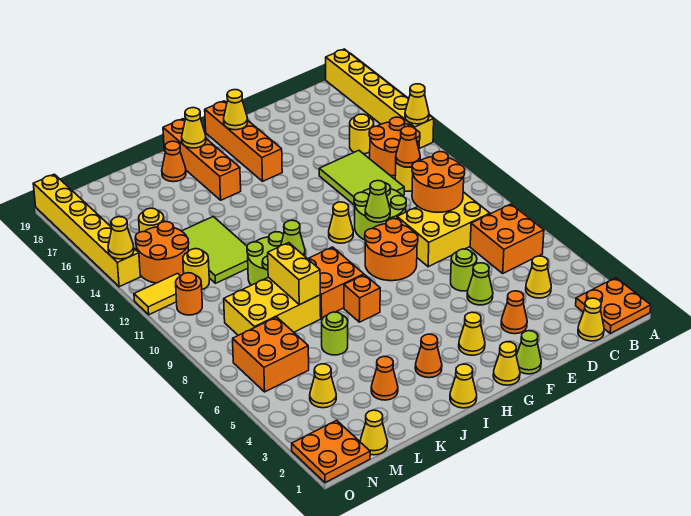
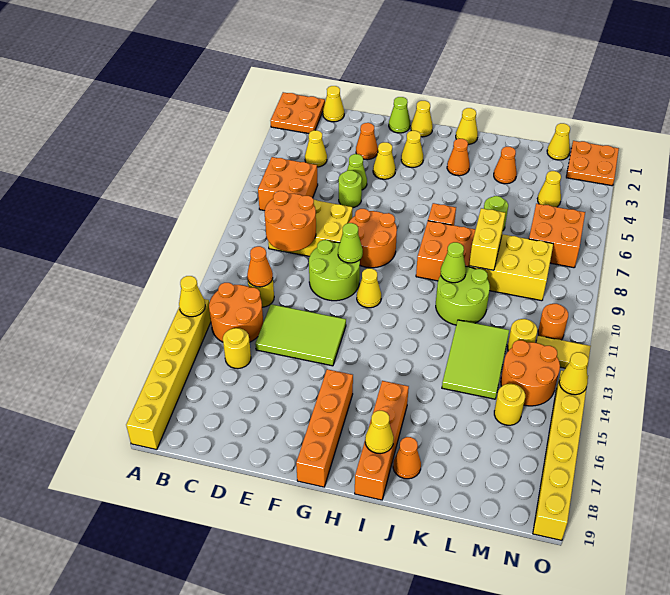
lime 2x3 tile [319,150,404,205] -> lime 2x3 tile turned to [255,304,346,366]
yellow 1x1 cone [224,90,248,130] -> yellow 1x1 cone moved to [373,142,396,179]

